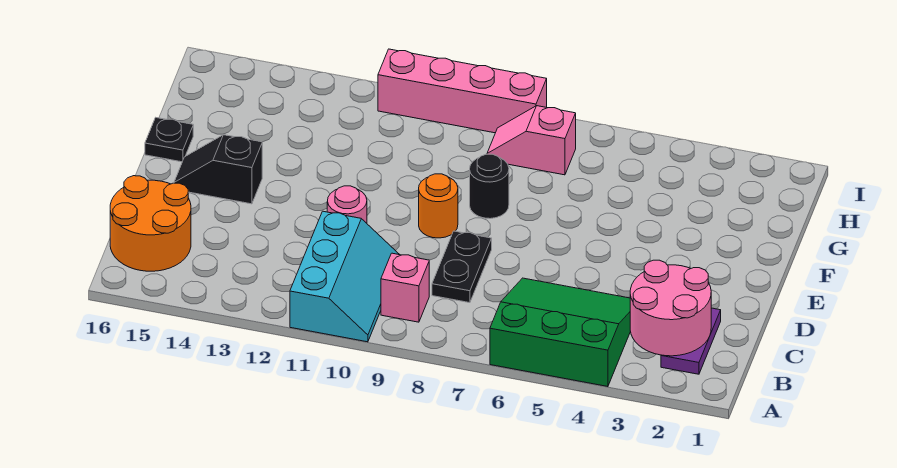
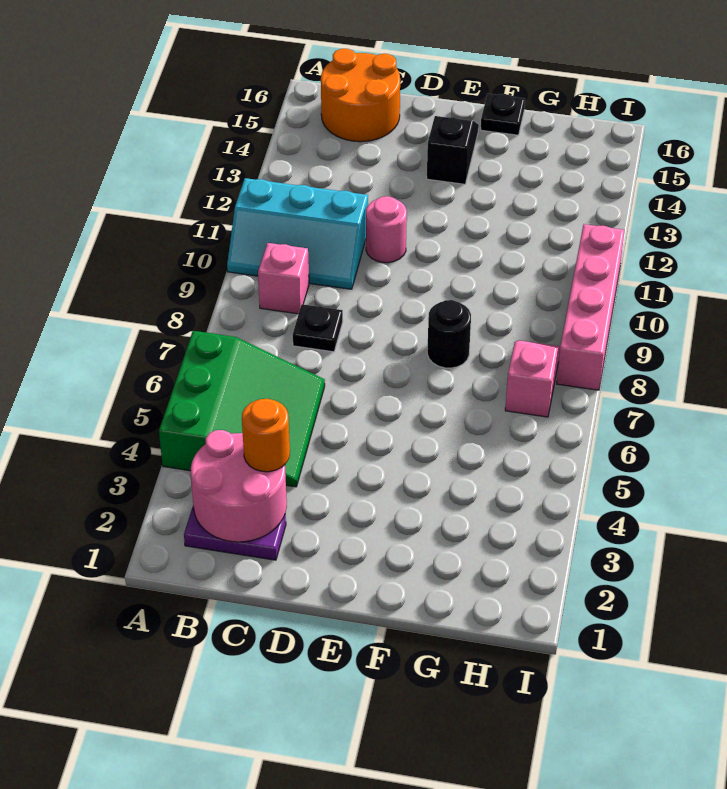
black 1x2 plate [432,231,492,303] -> black 1x1 plate [293,304,343,352]
orange 1x1 round brick [419,174,458,238] -> orange 1x1 round brick moved to [242,399,290,472]

